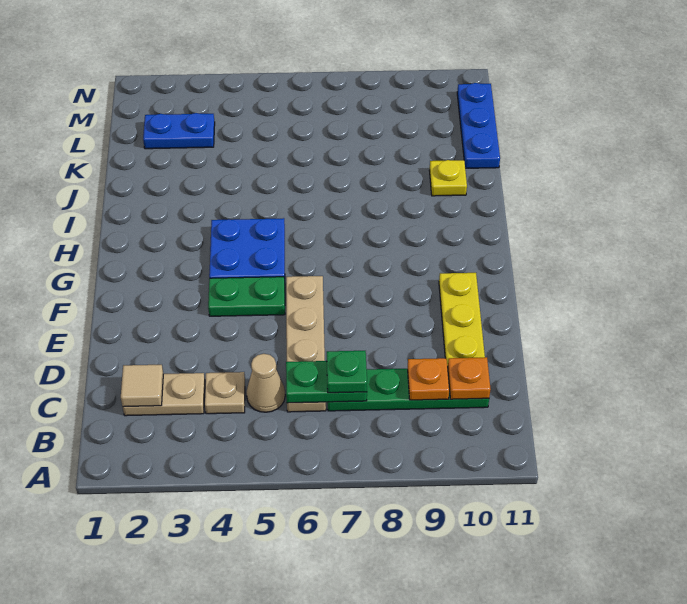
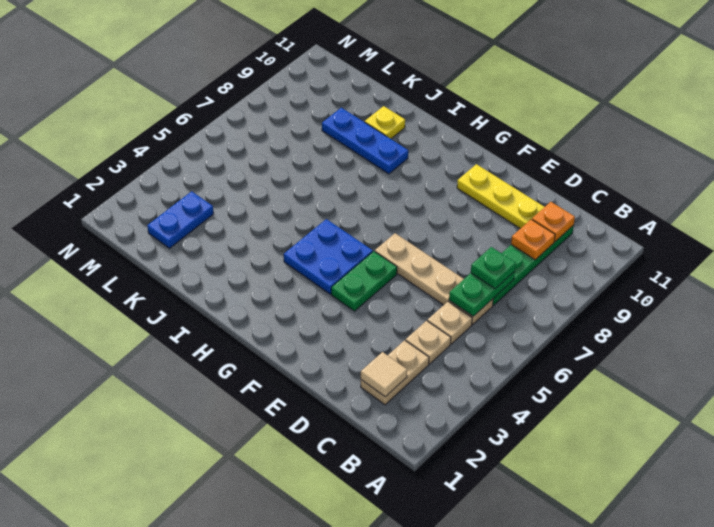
tan 1x1 cone [246,354,285,412] -> tan 1x1 plate [428,302,472,344]
blue 1x3 plate [457,83,500,168] -> blue 1x3 plate moved to [322,108,408,174]

